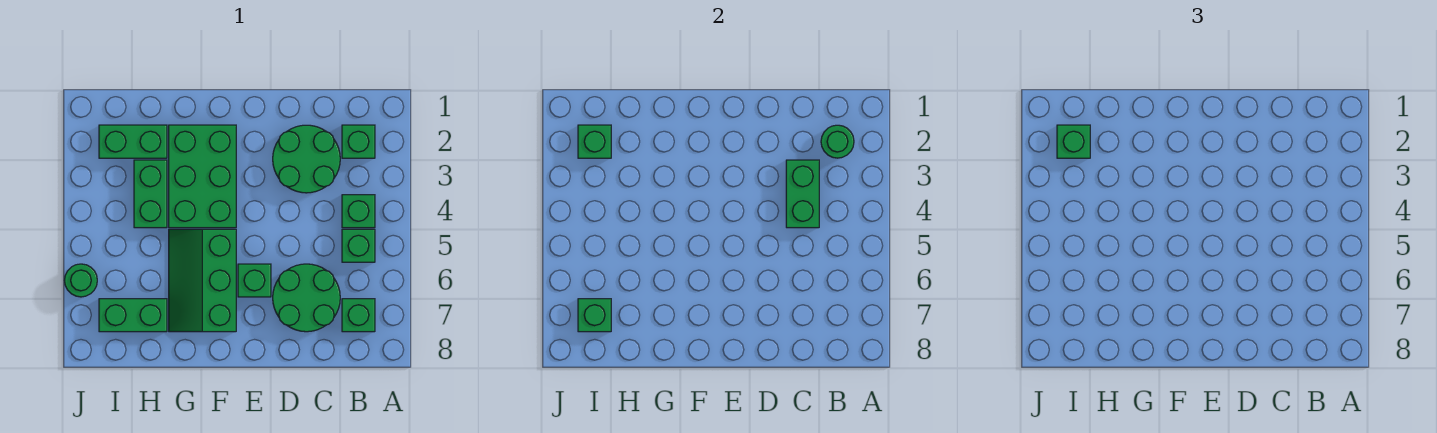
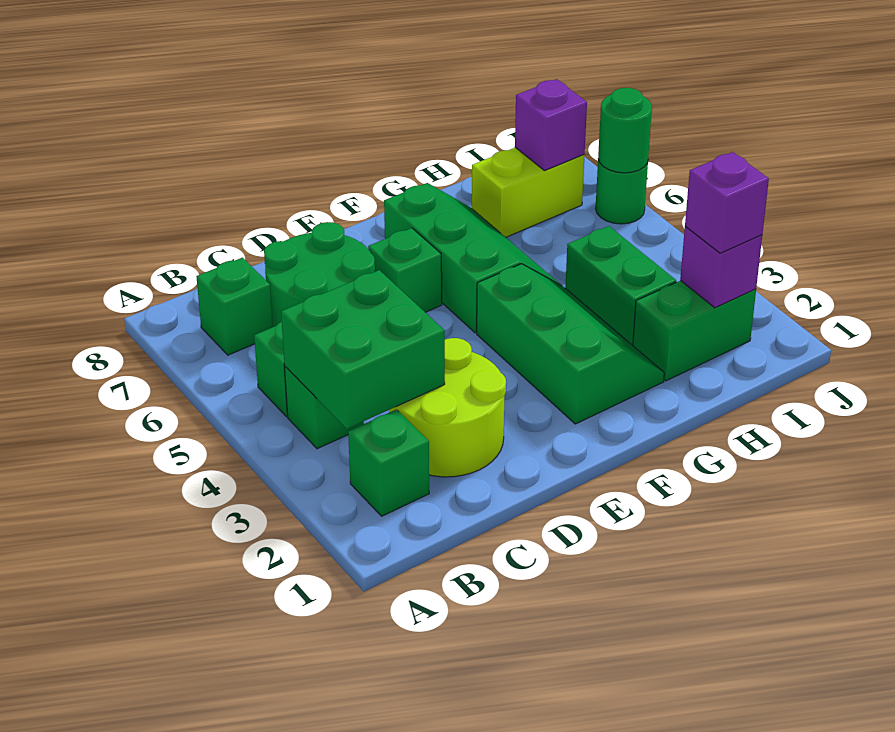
green 1x1 round brick [821,125,854,158] -> green 1x1 round brick moved to [598,88,652,173]
green 2x2 round brick [273,125,340,193] -> lime 2x2 round brick [389,338,506,477]
green 1x2 brick [786,160,819,228] -> green 2x2 brick [281,270,445,429]
green 2x3 brick [169,125,236,228] -> green 2x3 slope [477,264,664,424]
green 1x2 brick [99,299,167,332] -> lime 1x2 brick [472,148,585,237]
green 1x1 brick [578,125,611,158] -> purple 1x1 brick [680,227,762,308]
green 1x1 brick [1057,125,1090,158] -> purple 1x1 brick [685,152,769,253]
green 1x1 brick [578,299,611,332] -> purple 1x1 brick [515,79,587,171]

